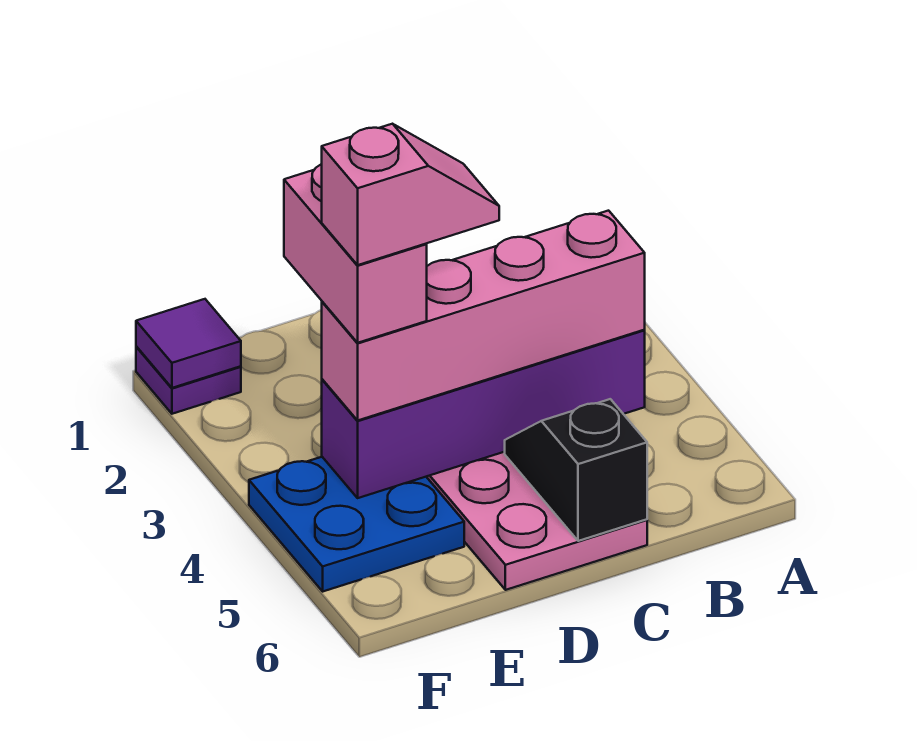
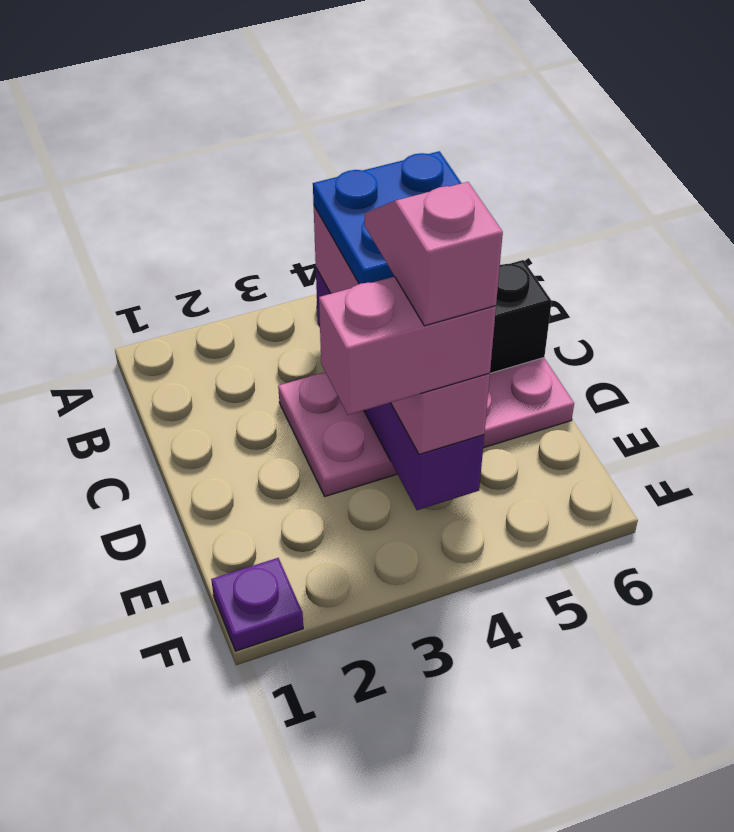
blue 2x2 plate [249,457,464,591] -> blue 2x2 plate moved to [313,151,461,284]
purple 1x1 tile [136,299,241,388] -> none

